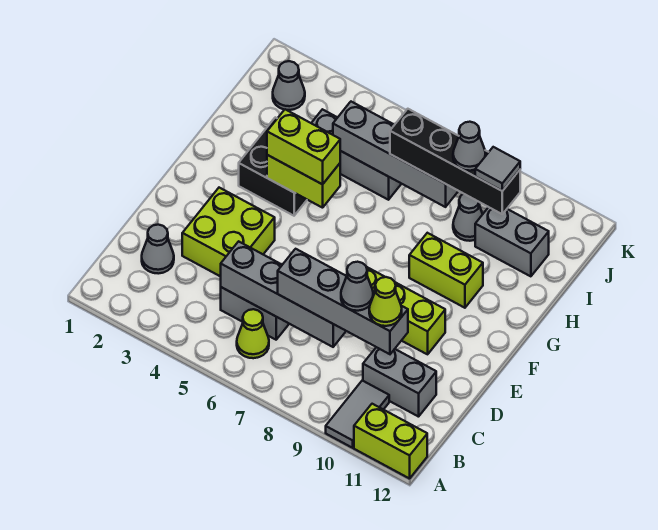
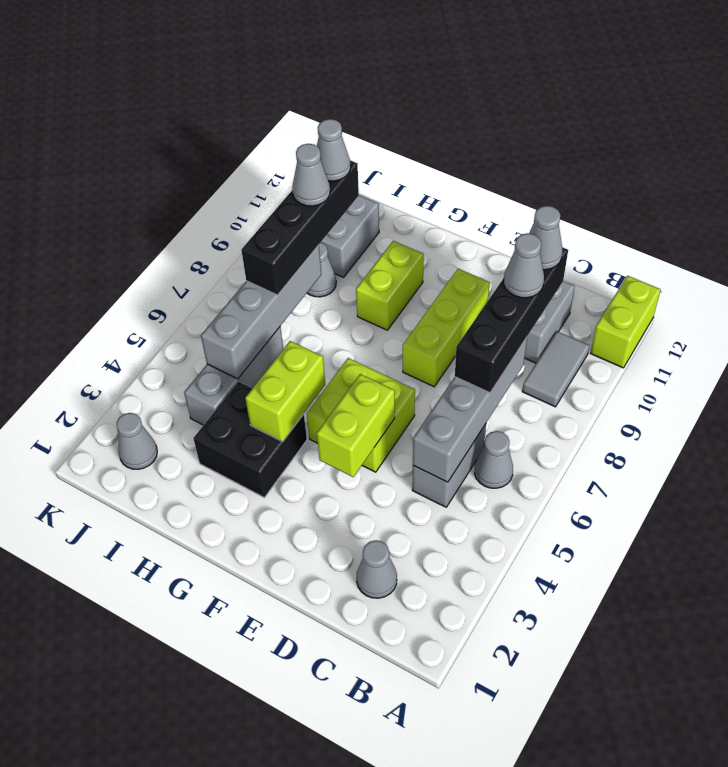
grey 1x2 tile [326,381,389,448] -> grey 1x2 tile turned to [522,331,590,407]
lime 1x1 cone [237,309,269,358] -> grey 1x1 cone [475,431,513,488]
grey 1x4 brick [278,249,408,354] -> black 1x4 brick [455,247,568,393]
lime 1x1 cone [369,277,402,326] -> grey 1x1 cone [529,206,563,270]
lime 2x2 brick [182,188,275,277] -> lime 2x2 brick moved to [307,358,415,472]
lime 1x2 brick [267,109,340,184] -> lime 1x2 brick moved to [317,374,395,477]
grey 1x1 tile [475,147,520,191] -> grey 1x1 cone [317,119,351,181]

